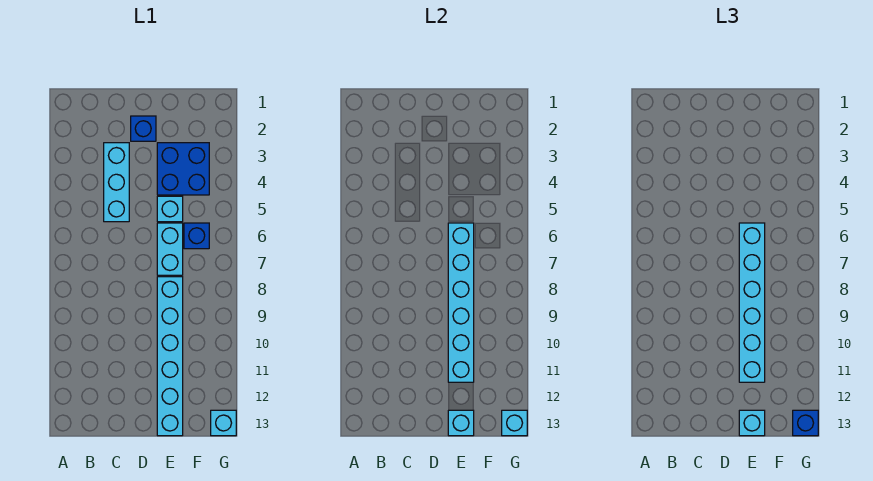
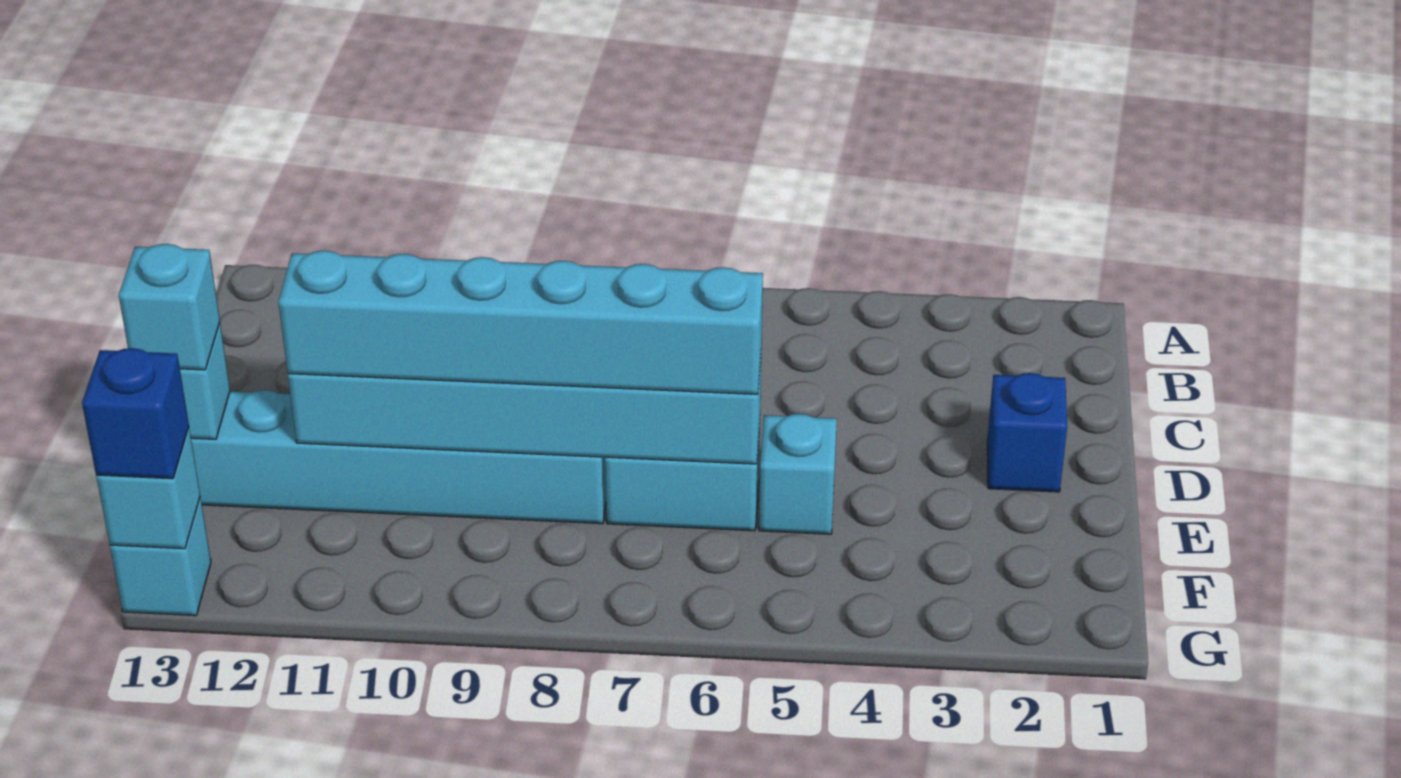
cyan 1x3 brick [104,143,129,222] -> none
blue 2x2 brick [157,143,209,195] -> none
blue 1x1 brick [184,223,209,249] -> none

